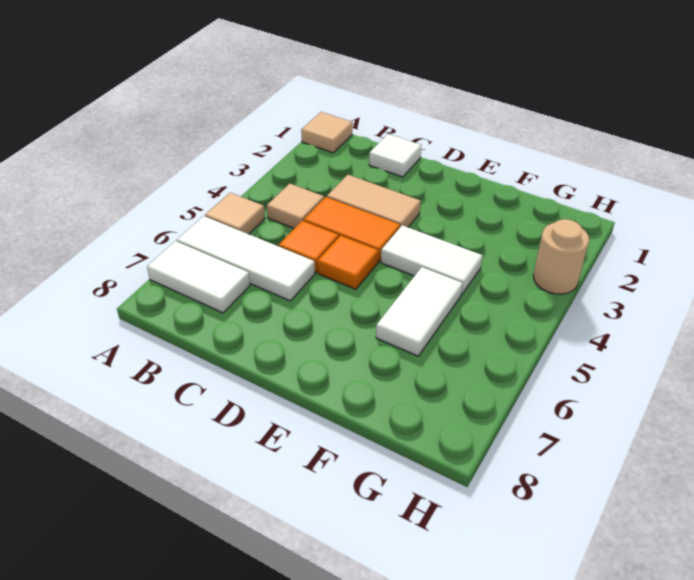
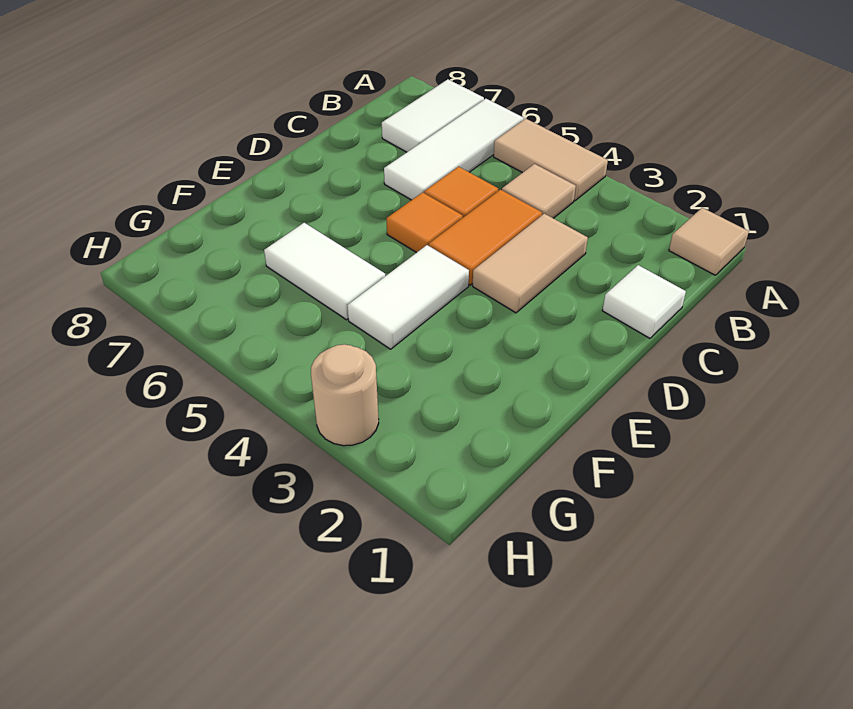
tan 1x1 tile [205,193,265,234] -> tan 1x2 tile [494,119,608,200]

